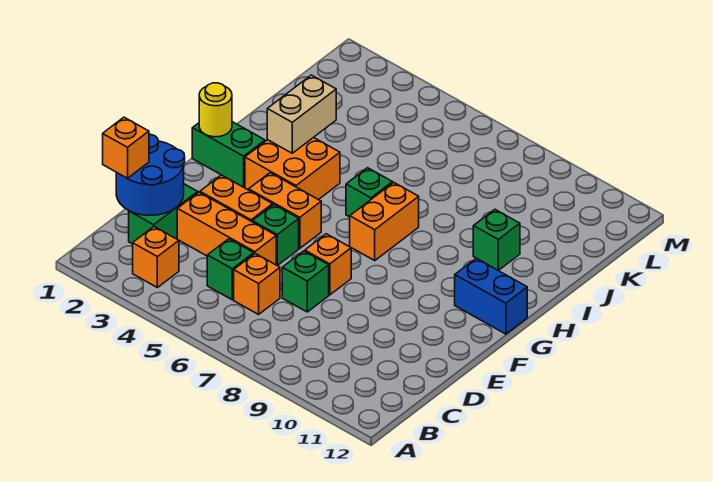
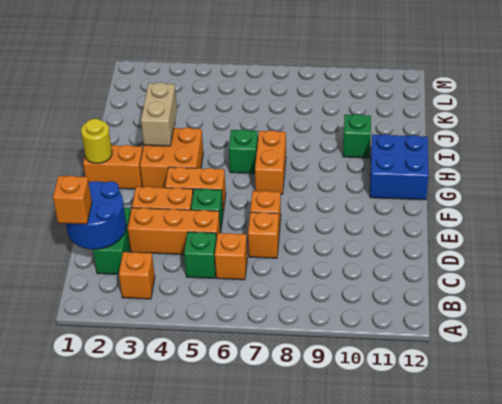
green 1x1 brick [282,251,329,312] -> orange 1x1 brick [248,212,279,258]
green 1x2 brick [192,122,265,187] -> orange 1x2 brick [83,145,143,189]
blue 1x2 brick [455,258,527,334] -> blue 2x2 brick [370,134,429,200]

